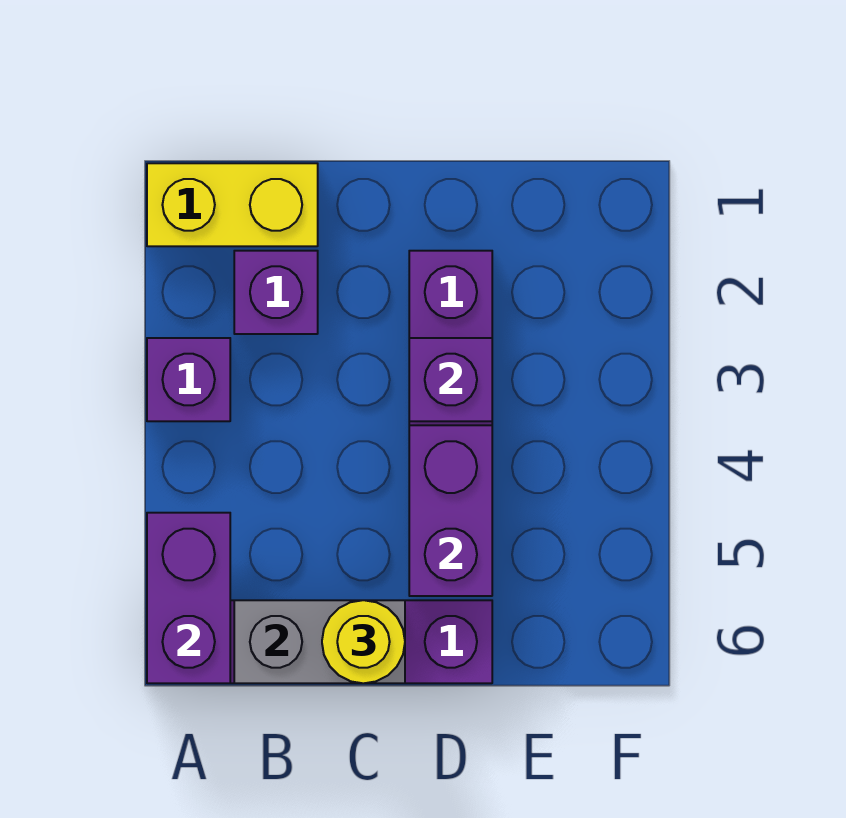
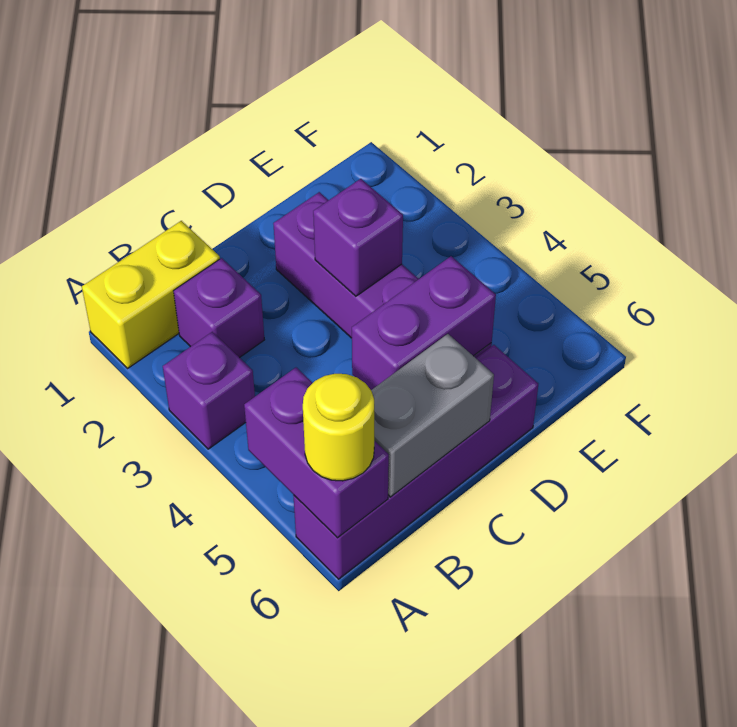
yellow 1x1 round brick [322,600,405,683] -> yellow 1x1 round brick moved to [303,374,374,481]
purple 1x2 brick [409,425,492,596] -> purple 1x2 brick turned to [352,256,496,390]

